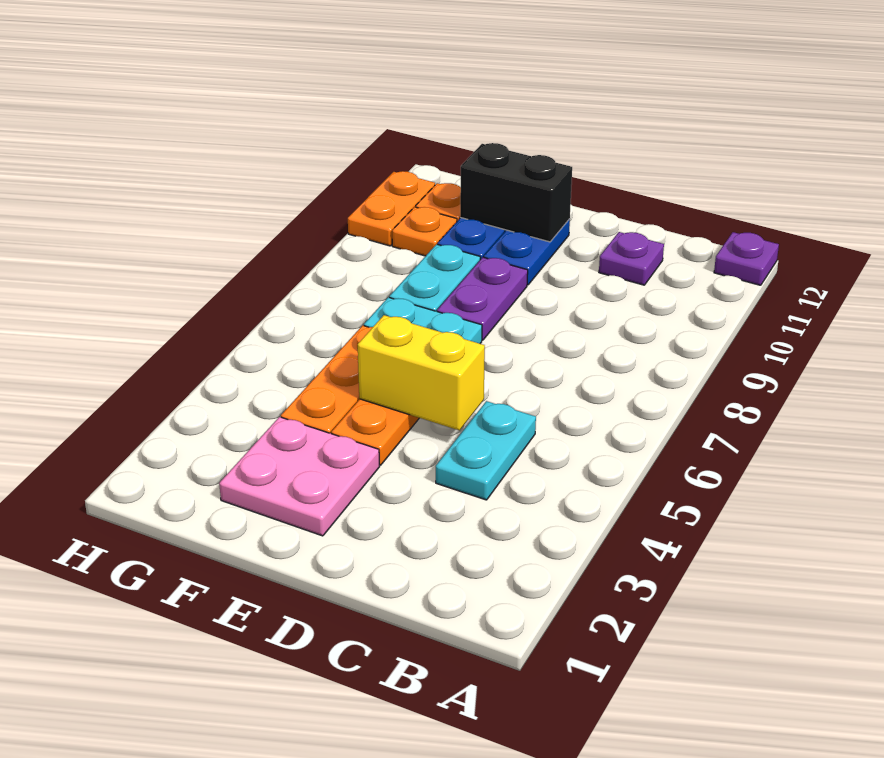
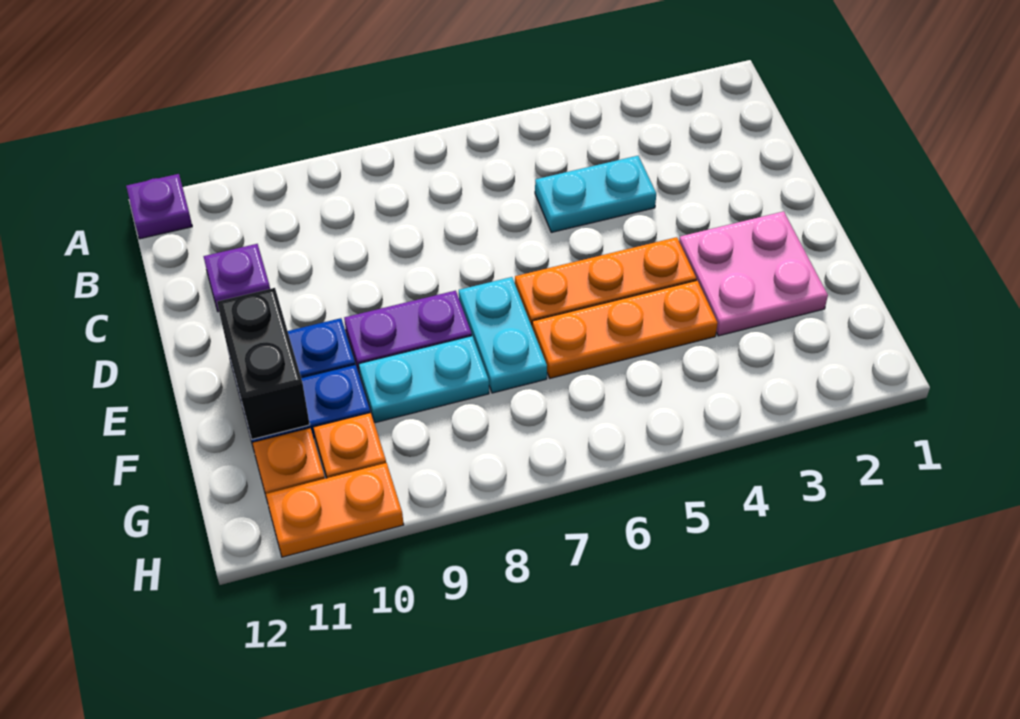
yellow 1x2 brick [358,315,485,430] -> none

